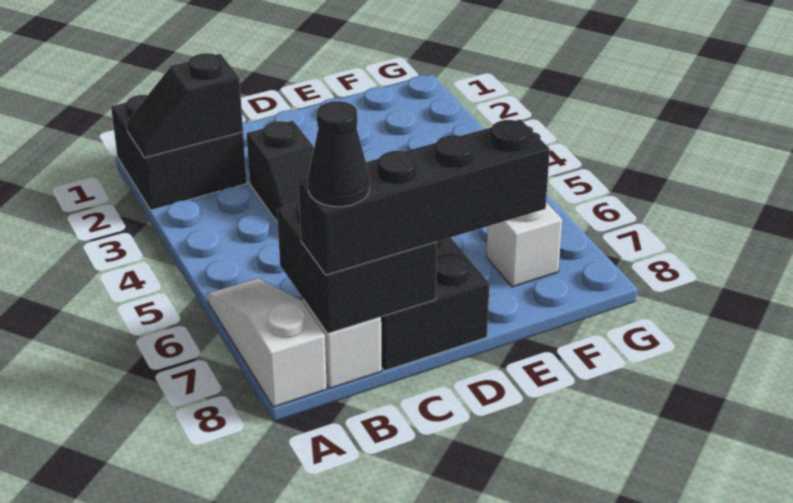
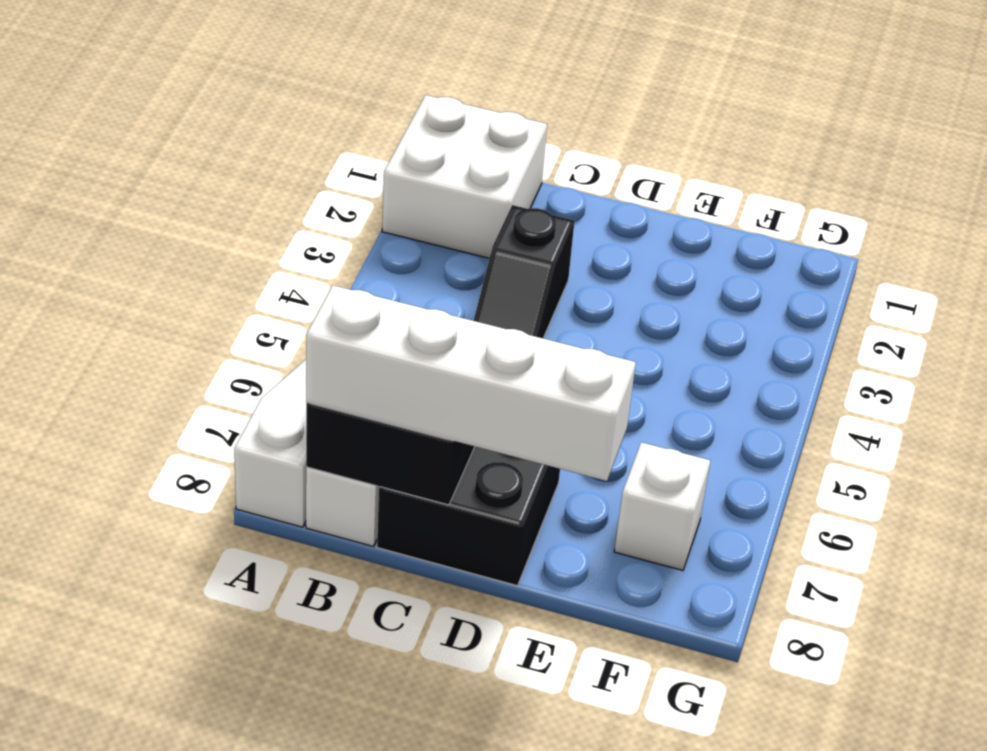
black 2x2 brick [111,95,247,210] -> white 2x2 brick [382,95,547,258]
black 1x2 slope [127,53,243,158] -> none
black 1x4 brick [298,119,550,275] -> white 1x4 brick [306,285,636,481]
black 1x1 cone [308,101,370,207] -> none

